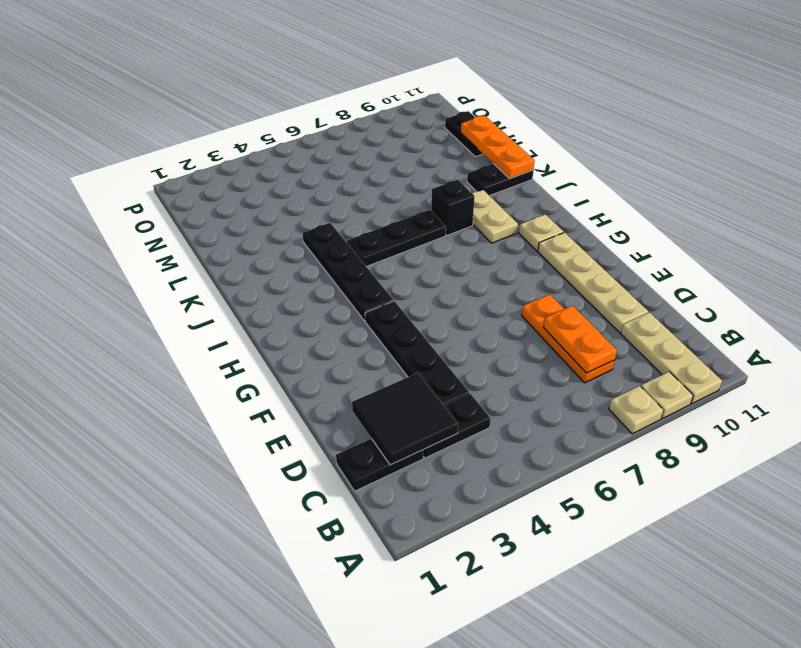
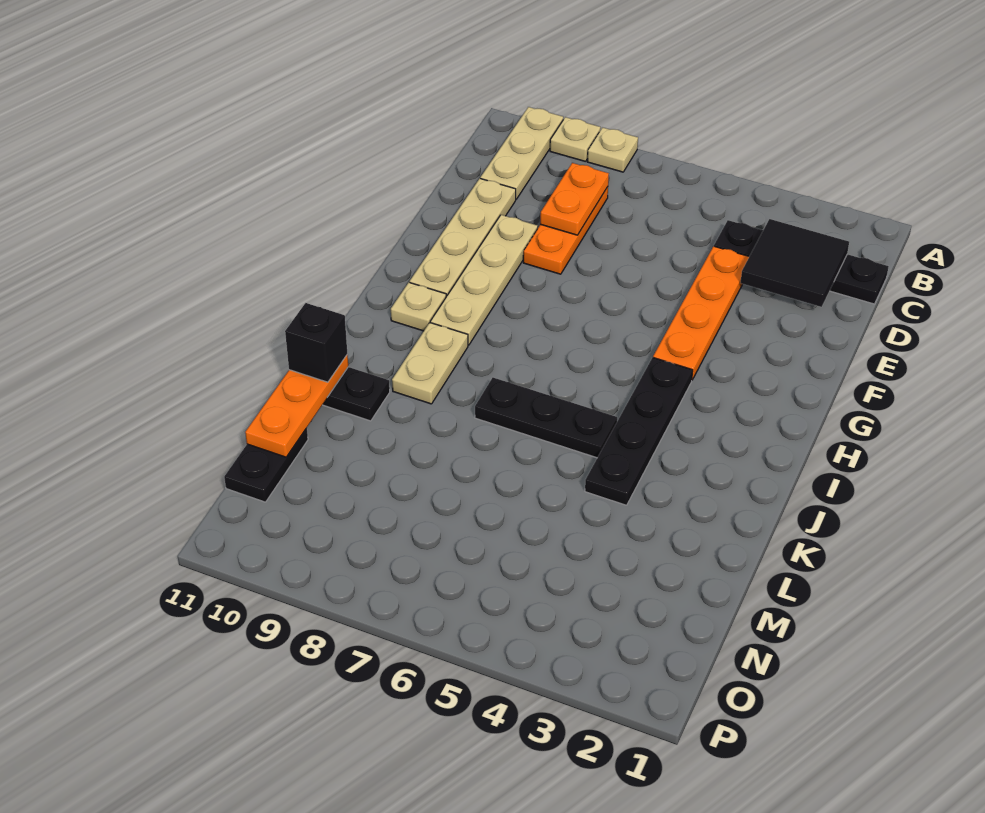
black 1x4 plate [365,301,469,405] -> orange 1x4 plate [653,246,749,380]
none -> tan 1x4 plate [430,215,538,345]
black 1x1 brick [431,180,475,235] -> black 1x1 brick moved to [285,303,347,382]

